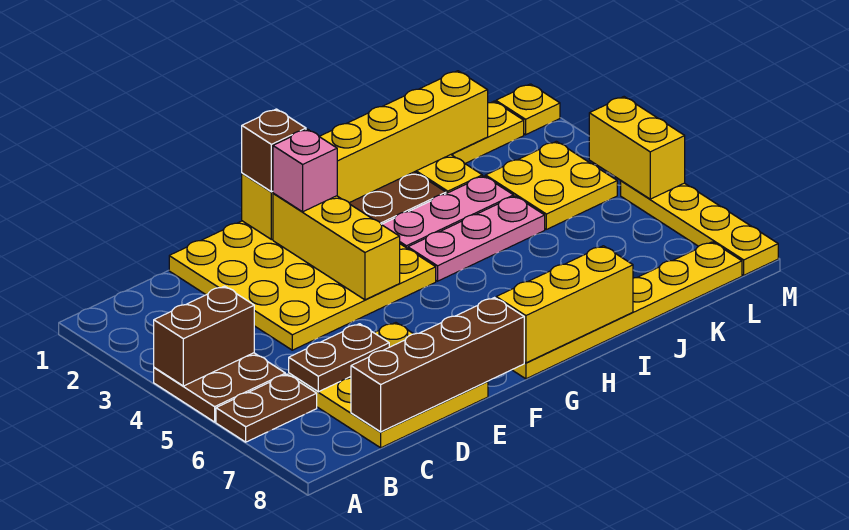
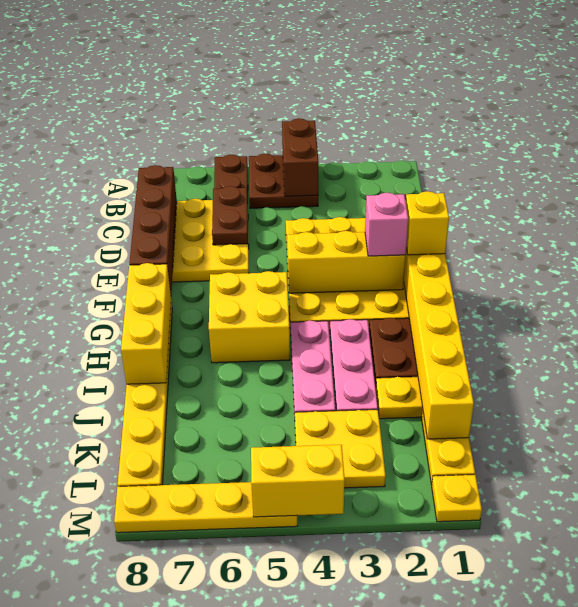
brown 1x1 brick [242,109,306,192] -> yellow 1x1 brick [406,191,449,255]
none -> yellow 2x2 brick [209,271,290,363]

